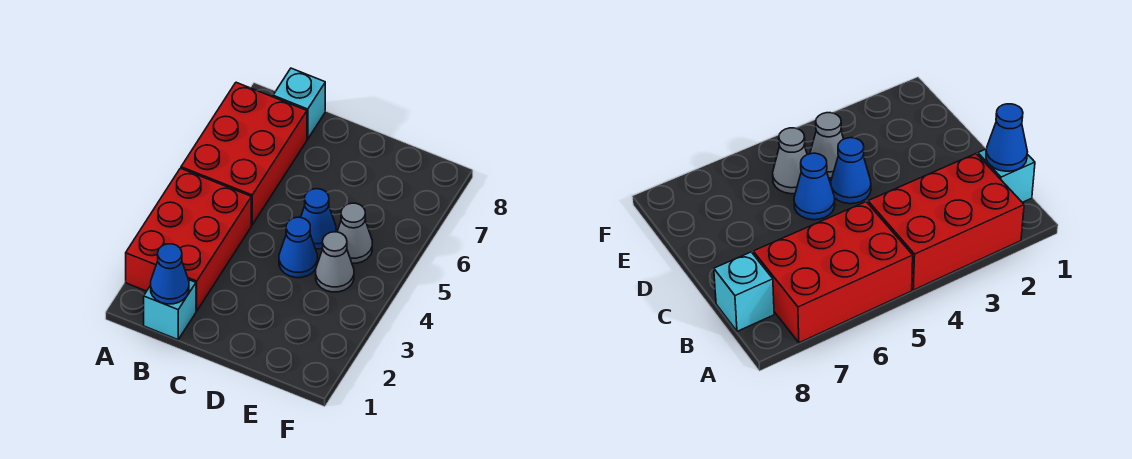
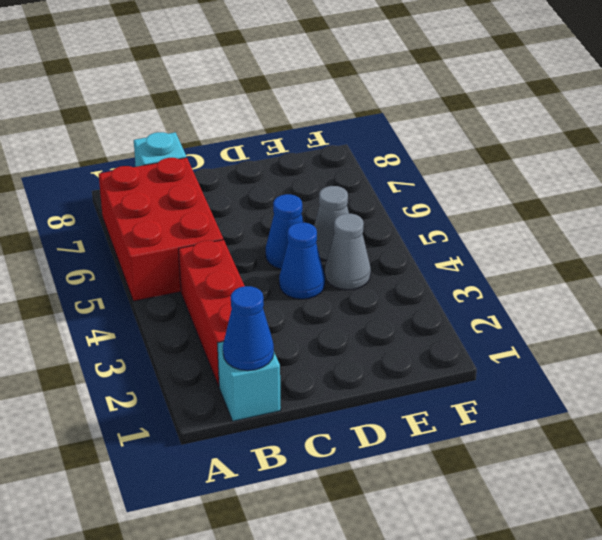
red 2x3 brick [126,168,251,311] -> red 1x3 brick [179,240,244,386]

